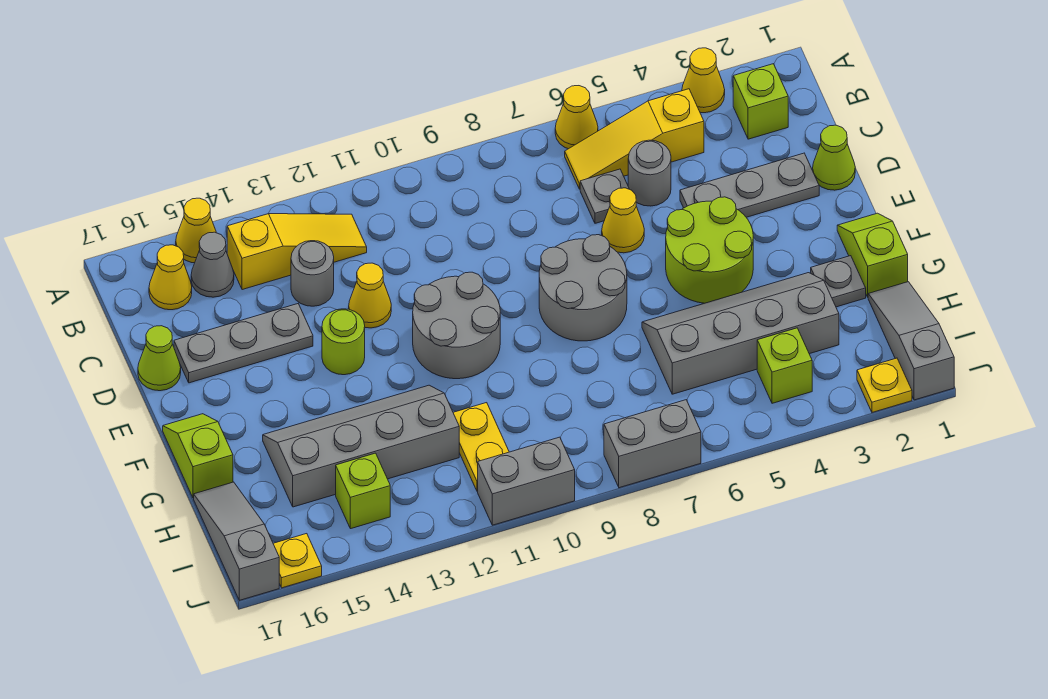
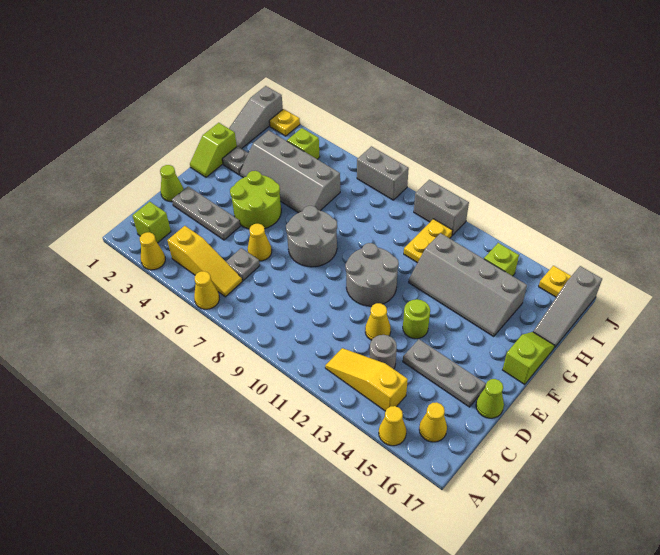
grey 1x1 cone [191,232,234,297] -> none
grey 1x1 round brick [628,140,671,206] -> none
lime 1x2 slope [163,414,233,498] -> lime 1x2 slope turned to [503,332,555,385]

